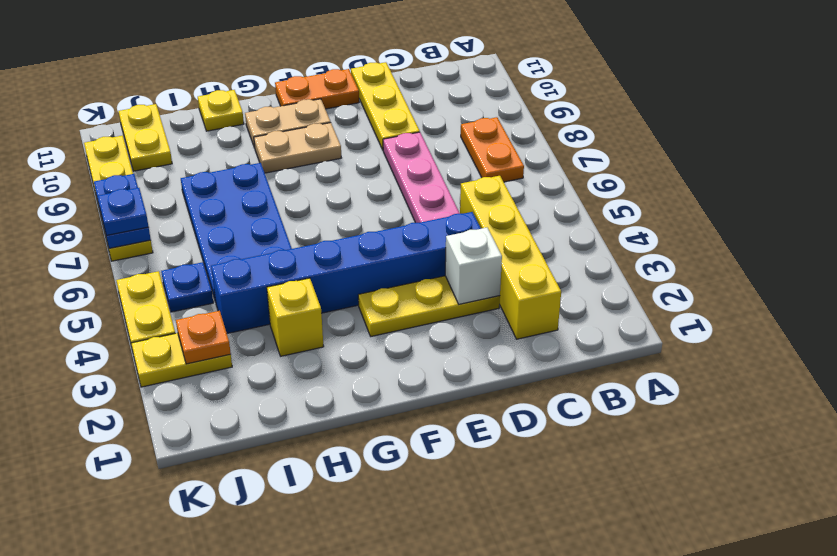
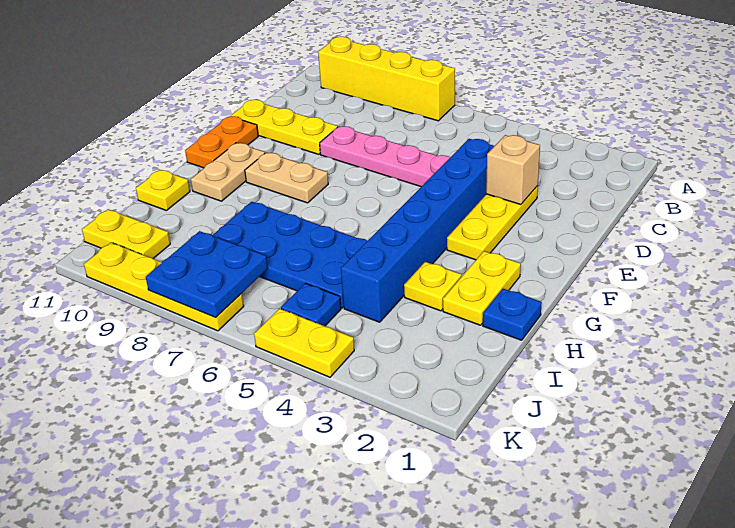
orange 1x2 plate [461,117,524,182] -> none
yellow 1x4 brick [460,176,561,339] -> yellow 1x4 brick moved to [318,37,455,121]
white 1x1 brick [445,228,502,304] -> tan 1x1 brick [486,135,540,205]
tan 1x2 plate [254,123,341,173] -> tan 1x2 plate turned to [245,152,328,203]
yellow 1x1 brick [267,278,324,356] -> yellow 1x1 plate [404,262,461,311]
yellow 1x2 plate [131,333,232,387] -> yellow 1x2 plate moved to [443,251,521,325]
orange 1x1 plate [176,311,231,364] -> none
blue 1x2 plate [94,174,151,248] -> blue 2x2 plate [146,231,268,317]
blue 1x1 plate [98,188,149,235] -> blue 1x1 plate moved to [483,289,542,340]

